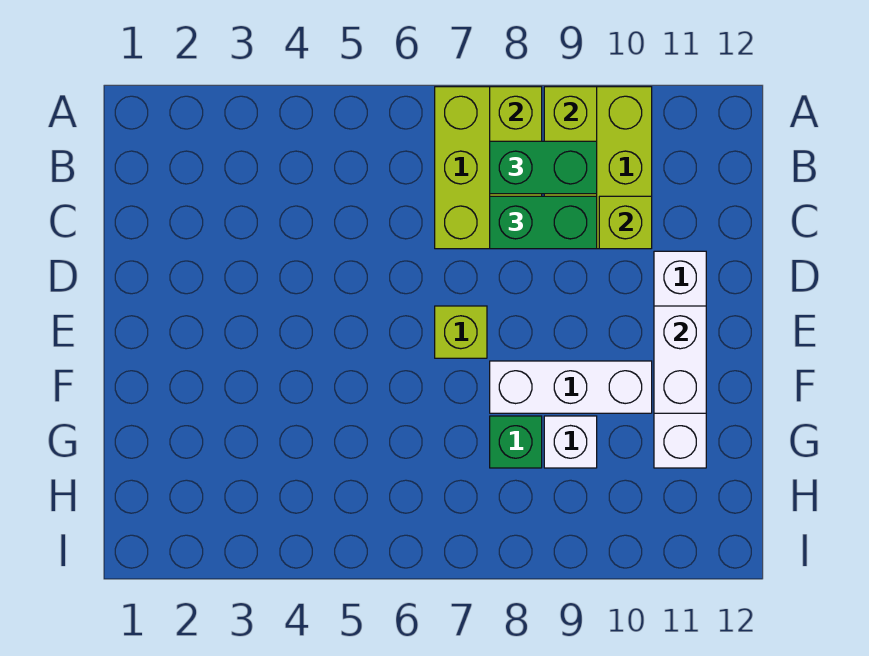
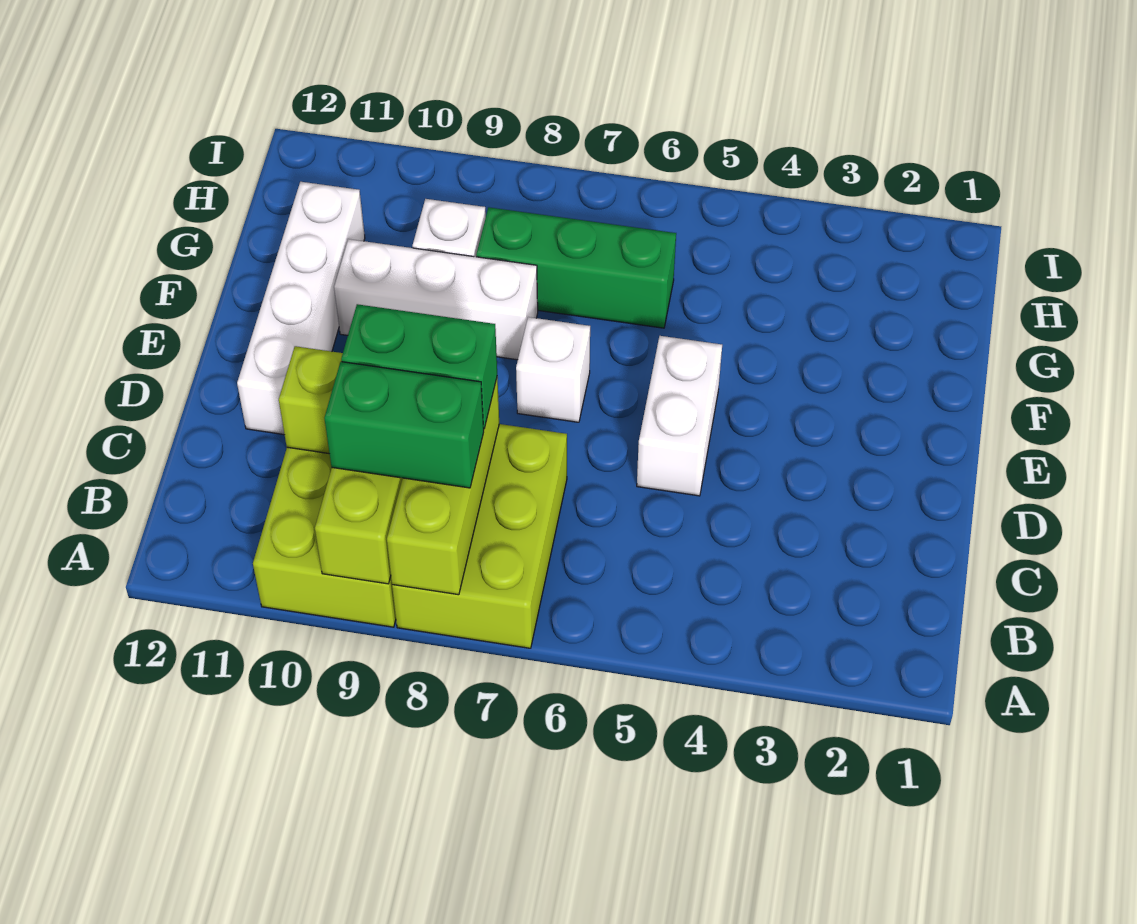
lime 1x1 brick [435,306,487,358] -> white 1x1 brick [516,317,590,422]
white 1x2 brick [654,306,706,413] -> white 1x2 brick moved to [637,336,722,496]
green 1x1 brick [490,416,542,468] -> green 1x3 brick [476,207,676,328]

